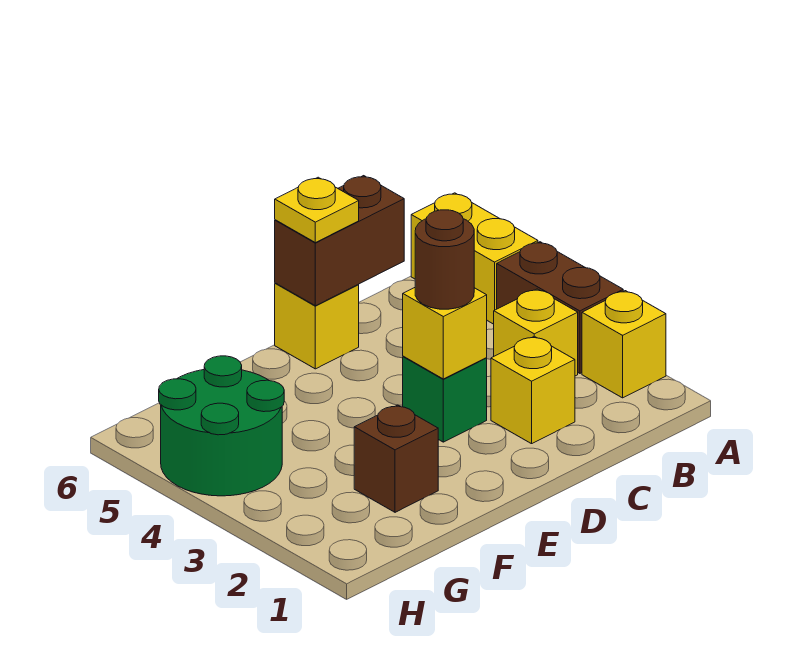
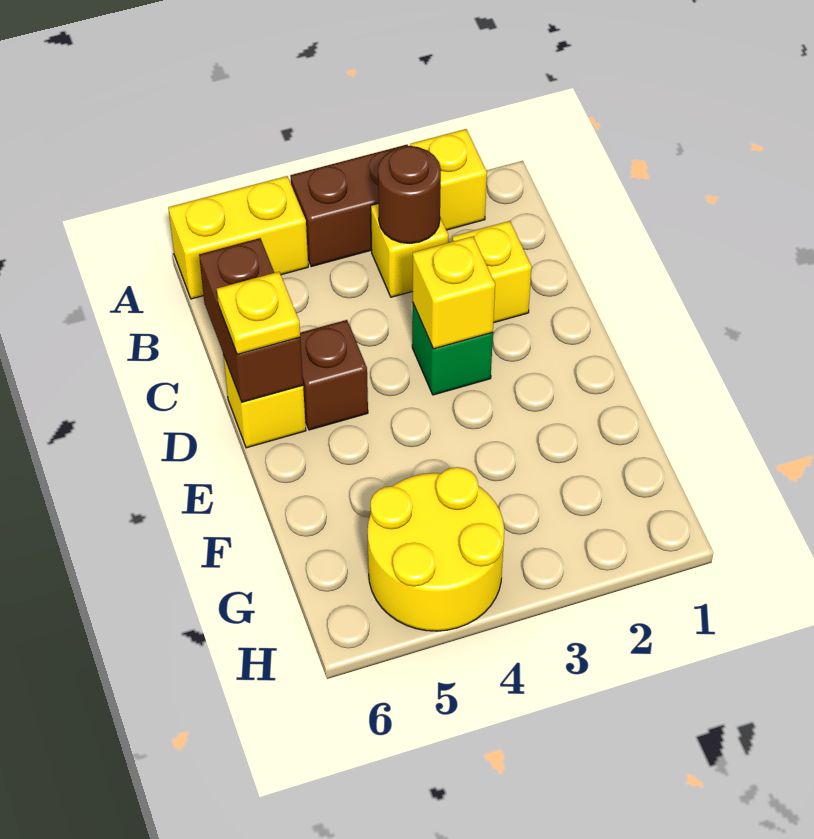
brown 1x1 round brick [415,210,474,309] -> brown 1x1 round brick moved to [378,146,441,244]
brown 1x1 brick [354,405,438,512] -> brown 1x1 brick moved to [300,320,368,430]
green 2x2 round brick [159,356,284,496] -> yellow 2x2 round brick [368,467,504,631]

